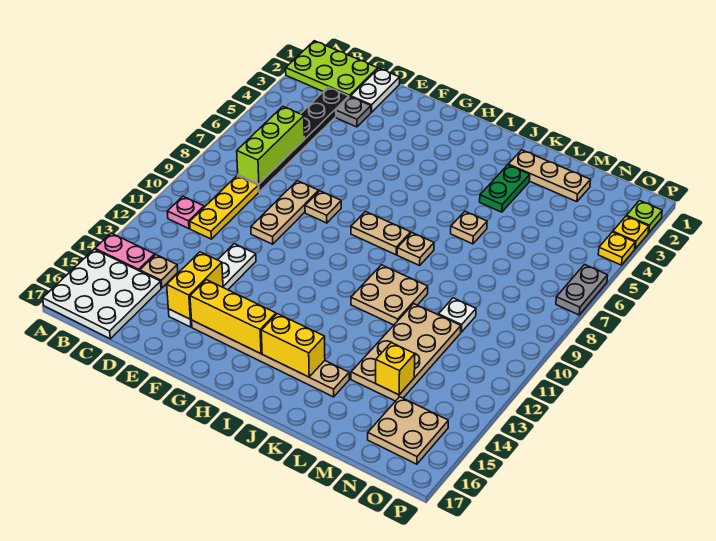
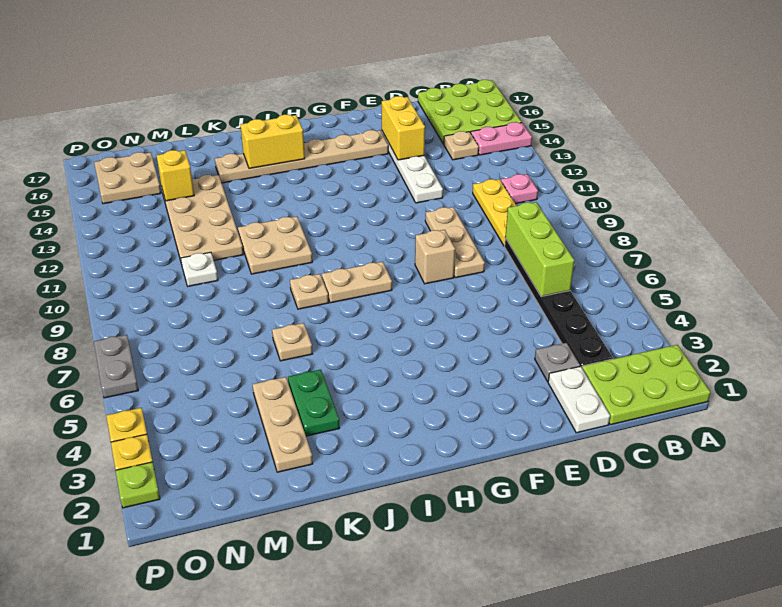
white 3x3 plate [43,249,161,339] -> lime 3x3 plate [418,80,522,144]
tan 1x1 plate [305,191,341,223] -> tan 1x1 brick [415,230,455,284]
yellow 1x3 brick [190,280,276,354] -> none
tan 1x3 plate [508,150,590,202] -> tan 1x3 plate turned to [253,377,313,472]

